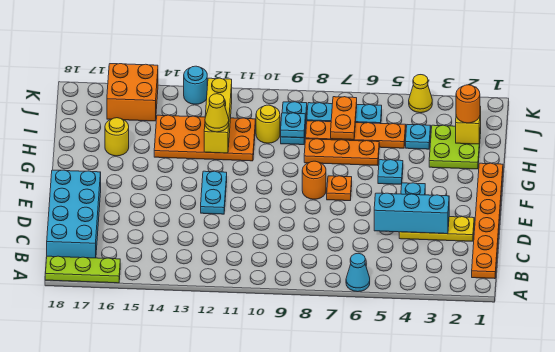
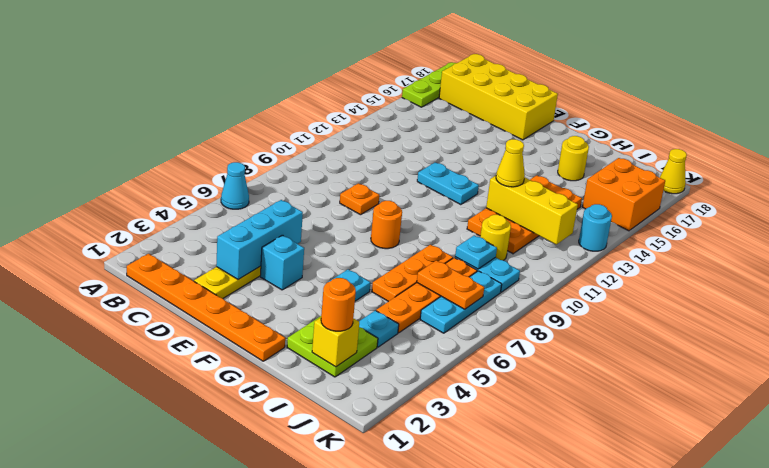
cyan 2x4 brick [47,170,101,258] -> yellow 2x4 brick [439,54,558,140]
orange 1x1 plate [327,176,352,201] -> orange 1x1 plate moved to [340,183,379,215]
yellow 1x1 cone [409,75,432,113] -> yellow 1x1 cone moved to [660,149,687,194]

